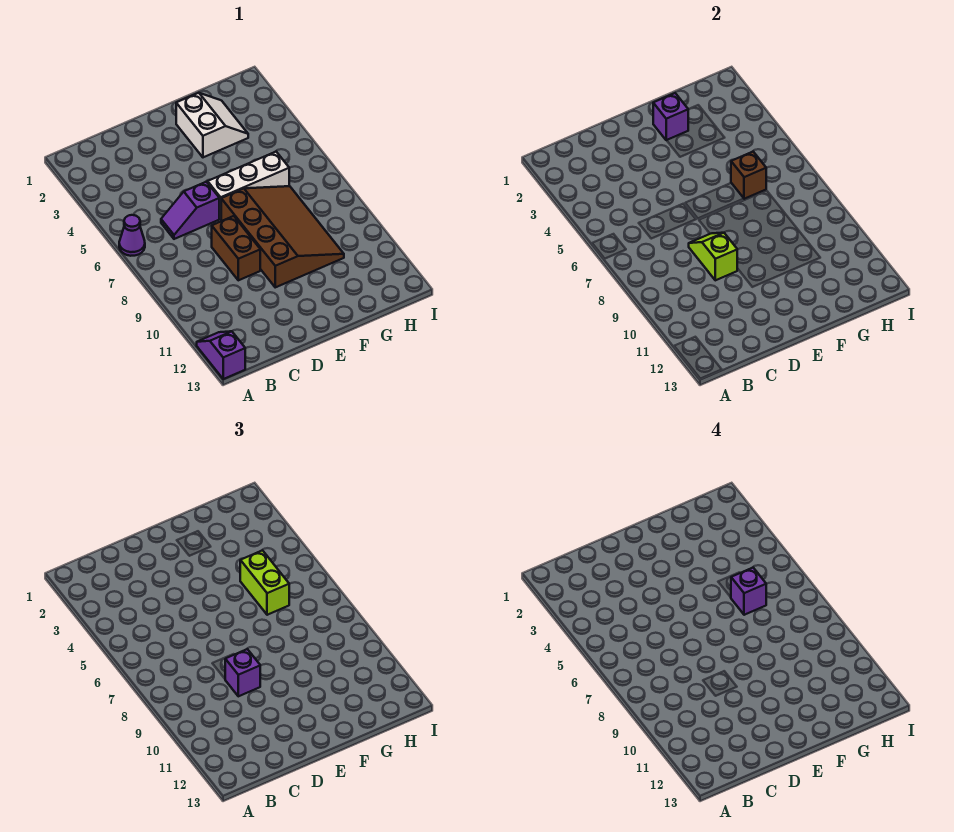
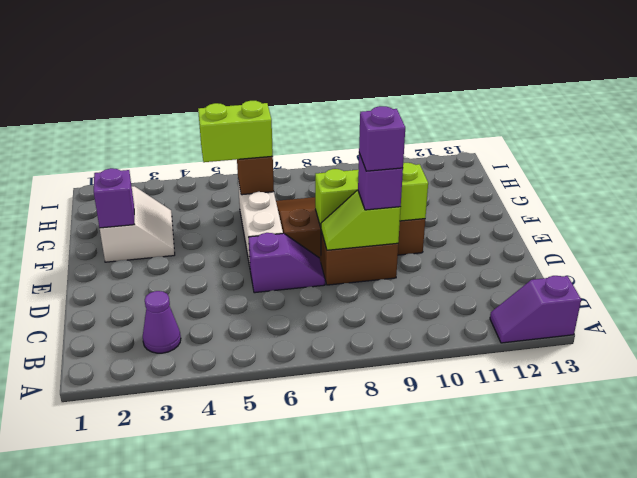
purple 1x1 cone [119,215,145,256] -> purple 1x1 cone moved to [143,291,181,353]
purple 1x2 slope [161,182,219,239] -> purple 1x2 slope turned to [248,233,325,293]
none -> lime 1x3 brick [315,163,428,227]
white 2x2 slope [176,93,248,157] -> white 2x2 slope turned to [100,186,175,262]
purple 1x1 brick [731,568,766,615] -> purple 1x1 brick moved to [359,106,405,171]

